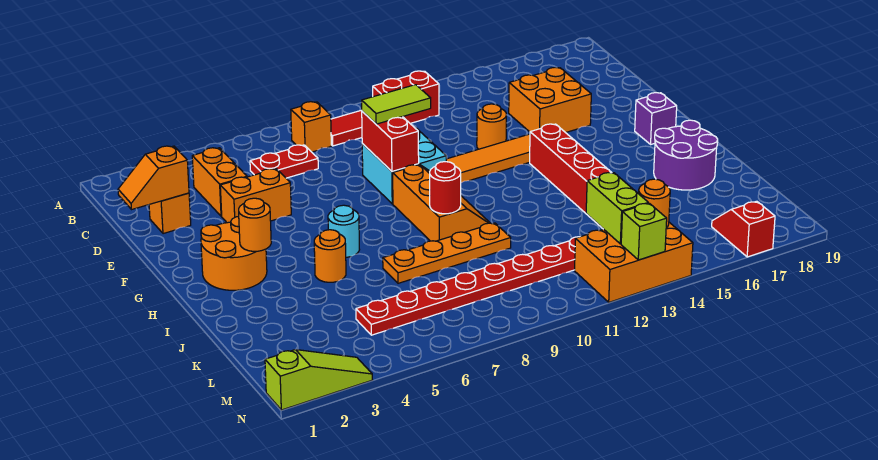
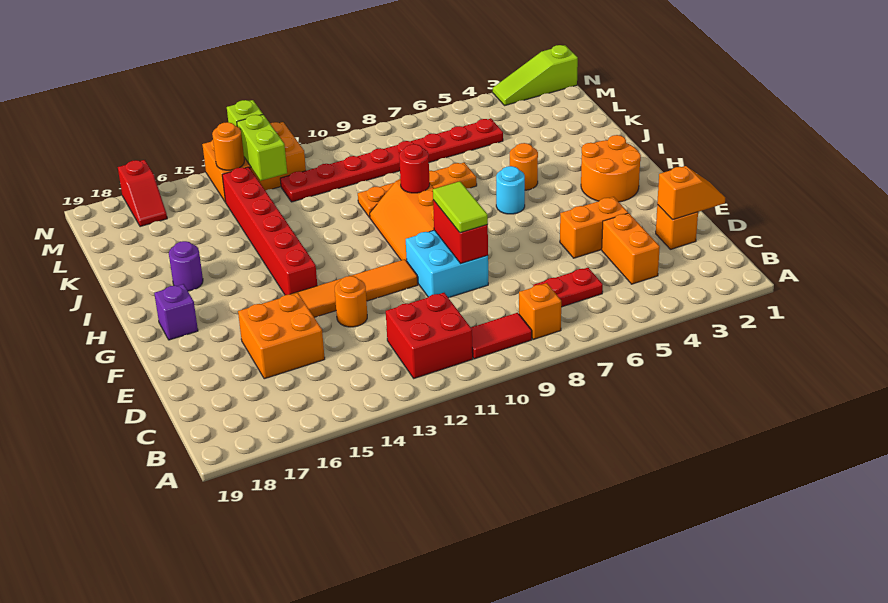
red 1x2 brick [373,71,439,123] -> red 2x2 brick [386,293,473,378]
lime 1x2 tile [362,85,431,124] -> lime 1x2 tile turned to [433,181,488,233]
orange 1x1 round brick [239,198,271,251] -> none
purple 2x2 round brick [654,120,718,190] -> purple 1x1 round brick [169,241,203,291]

